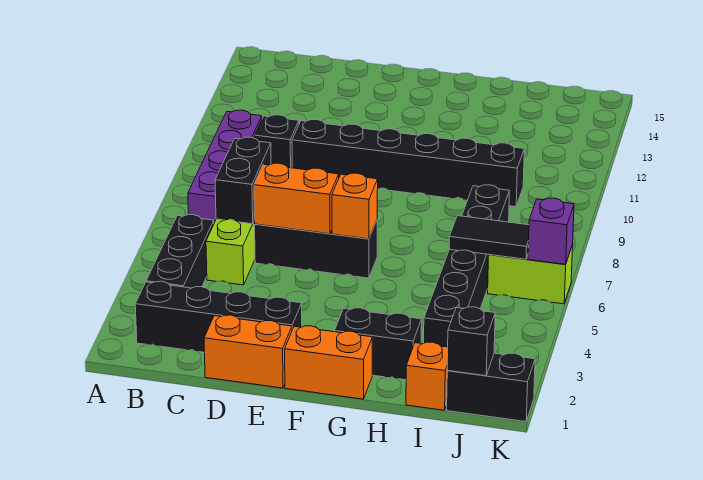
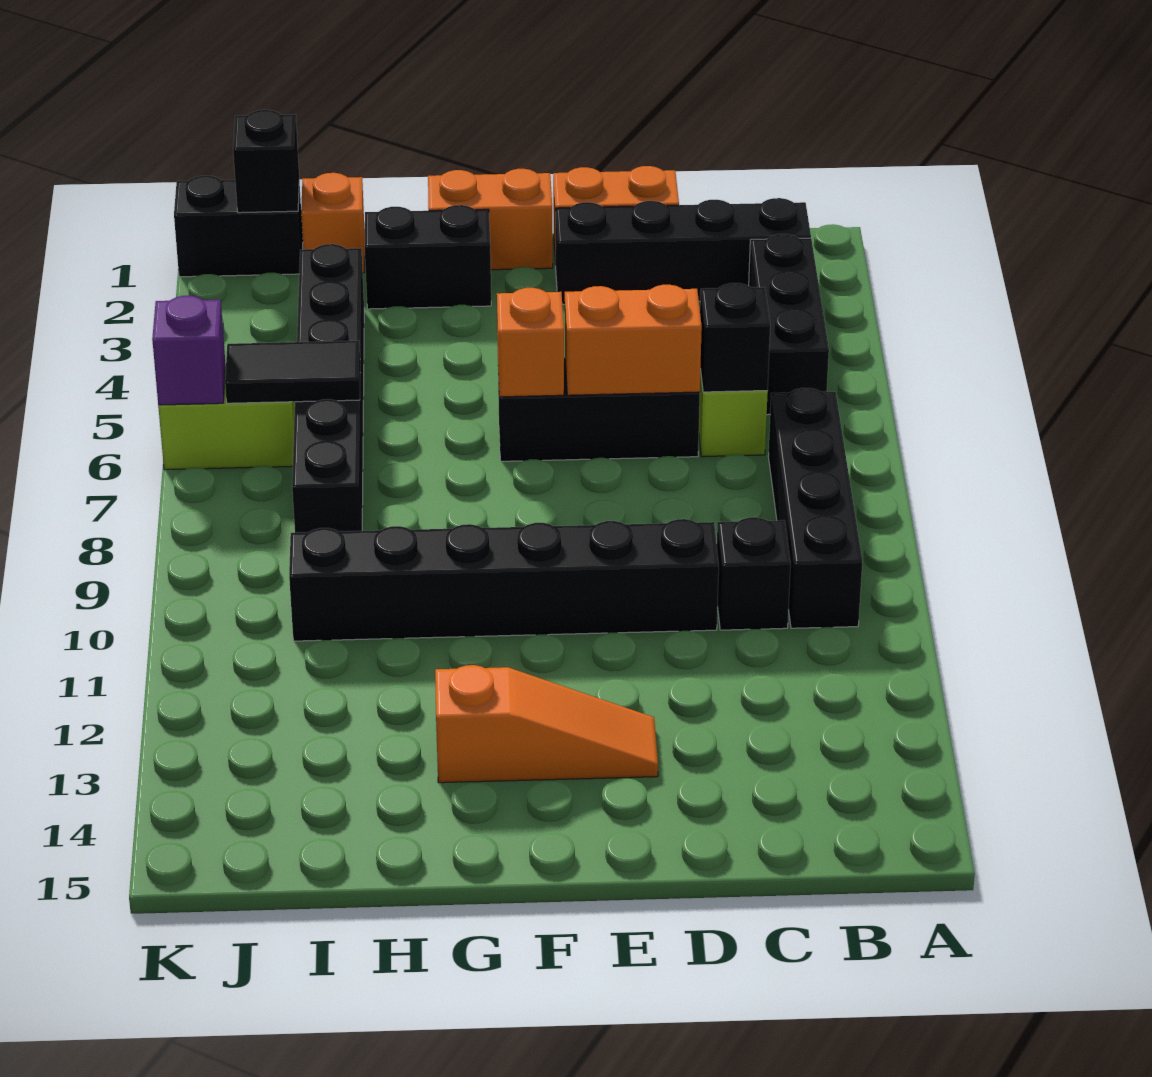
purple 1x4 brick [188,110,262,223] -> black 1x4 brick [768,388,862,628]
black 1x2 brick [215,137,271,224] -> black 1x1 brick [700,283,770,392]
none -> orange 1x3 slope [435,665,658,783]

